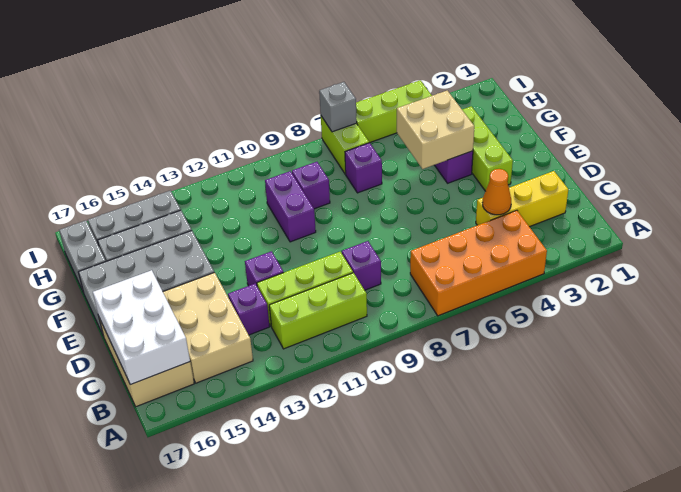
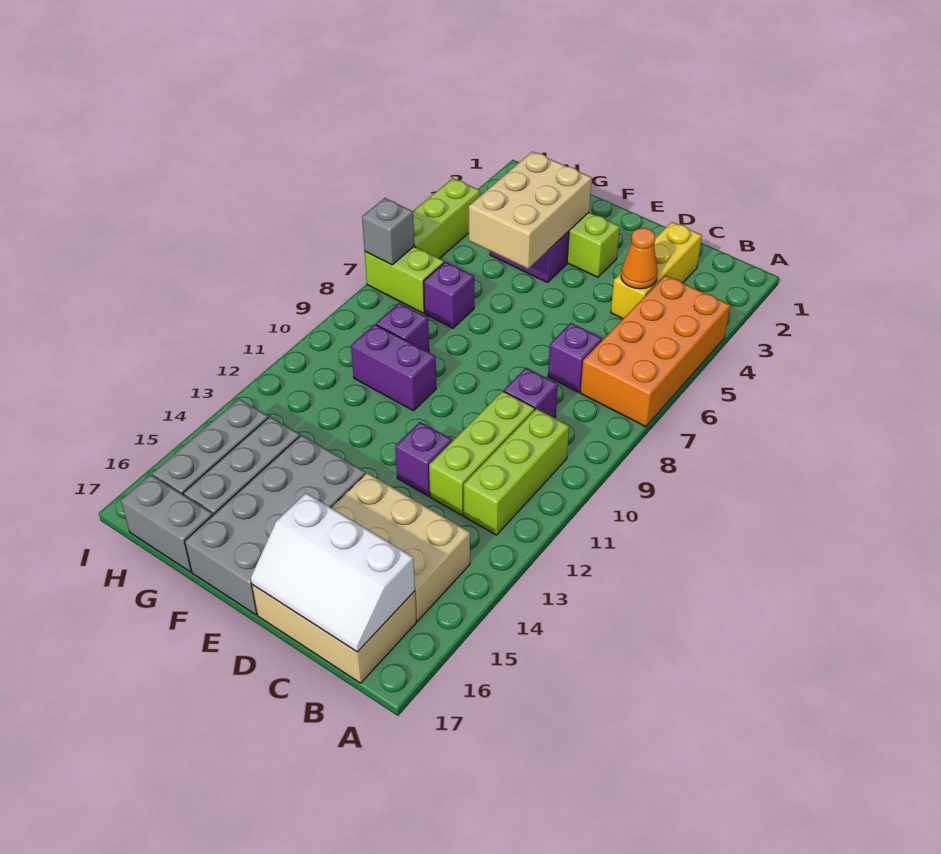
white 2x3 brick [93,270,190,385] -> white 2x3 slope [251,493,415,652]
purple 1x1 brick [228,284,270,335] -> purple 1x1 brick moved to [548,323,602,392]
tan 2x2 brick [397,91,474,169] -> tan 2x3 brick [469,151,592,269]

